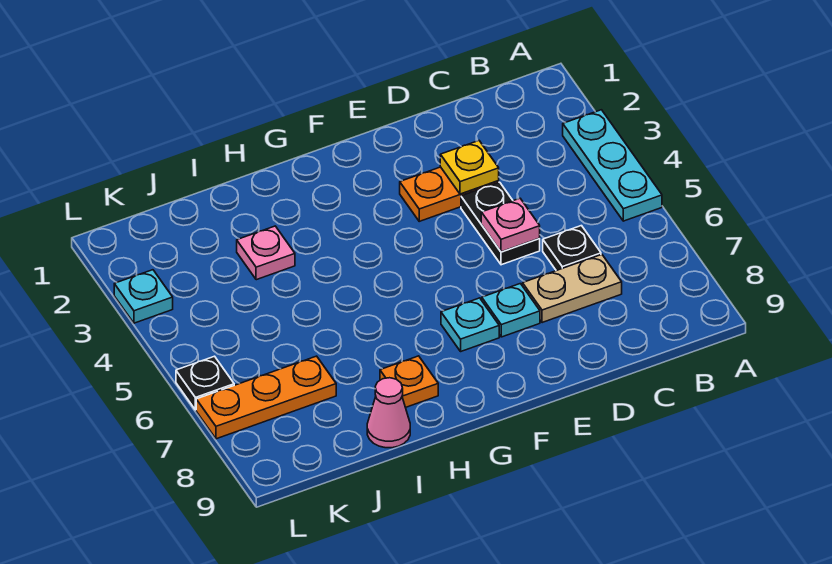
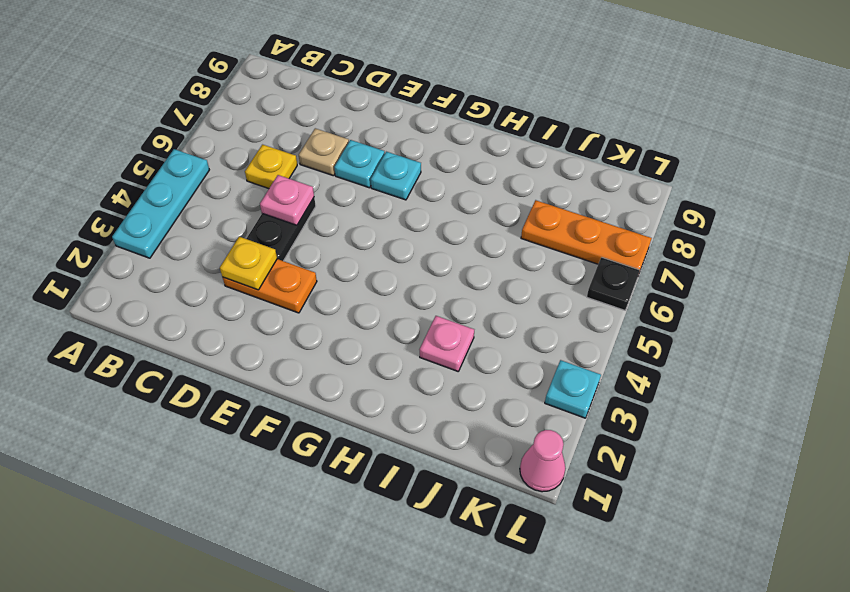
black 1x1 plate [543,226,601,271] -> yellow 1x1 plate [245,145,297,189]
tan 1x2 plate [523,255,622,323] -> tan 1x1 plate [299,128,349,176]
orange 1x1 plate [380,356,438,407] -> none
pink 1x1 cone [367,378,410,448] -> pink 1x1 cone moved to [520,430,565,492]

